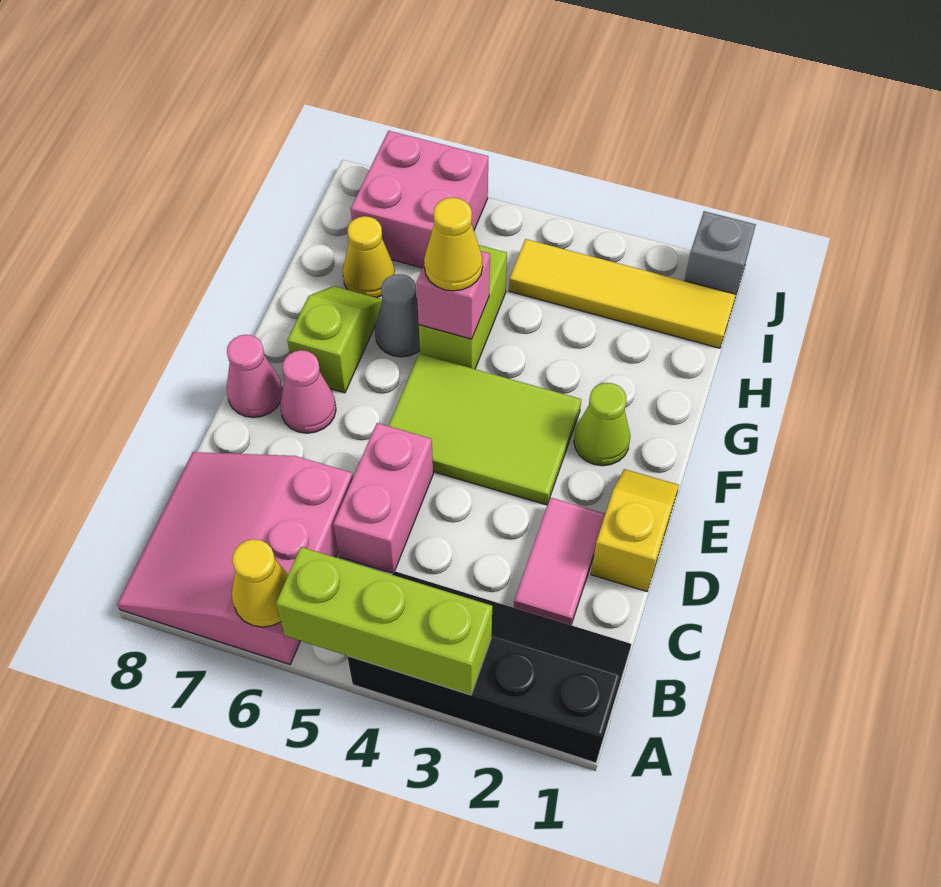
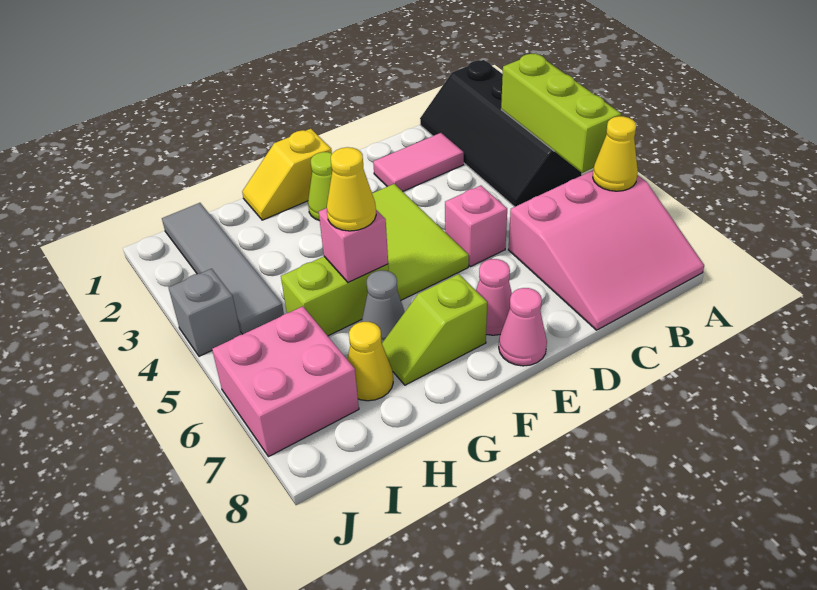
pink 1x2 brick [333,423,433,573] -> pink 1x1 brick [445,186,507,267]
yellow 1x2 slope [591,469,679,591] -> yellow 1x2 slope moved to [242,129,332,220]
yellow 1x4 tile [509,239,736,348] -> grey 1x4 tile [162,203,284,334]
grey 1x1 brick [685,211,756,294] -> grey 1x1 brick moved to [169,269,241,356]

